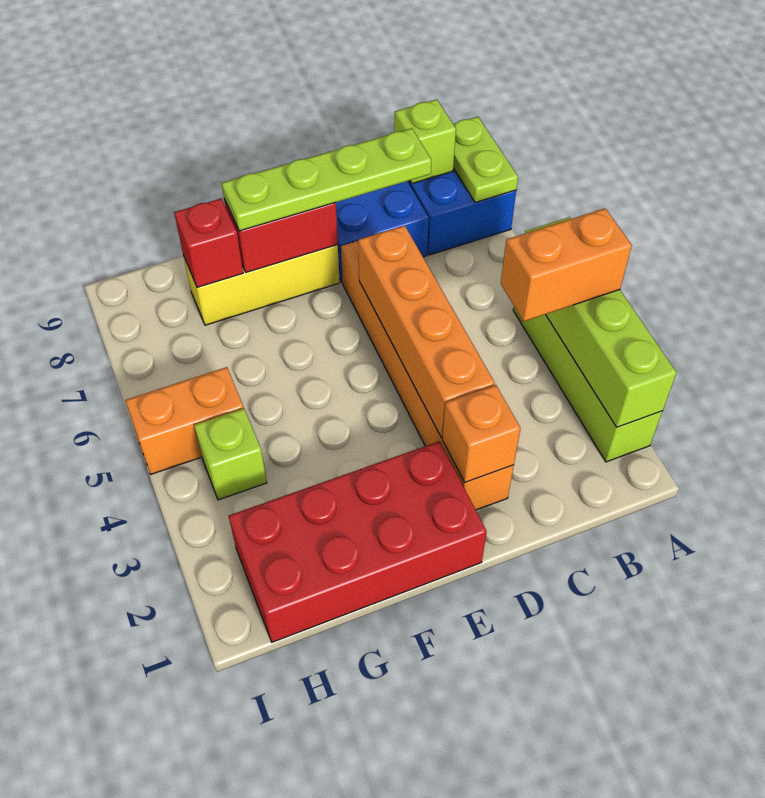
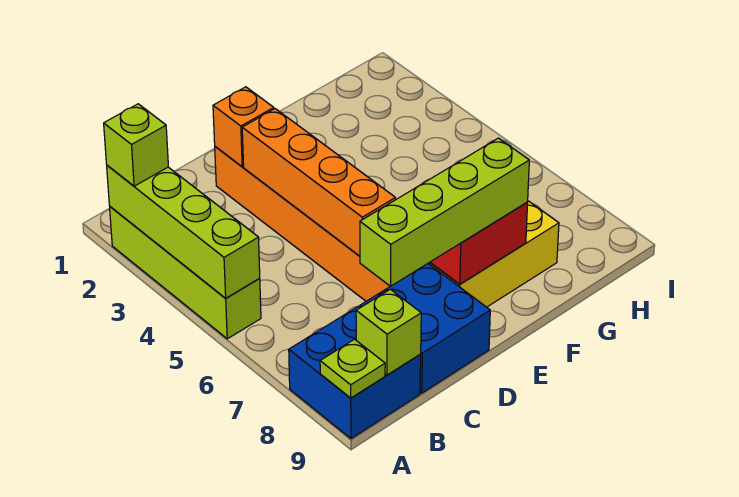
orange 1x2 brick [501,208,632,321] -> none
lime 1x2 plate [453,117,518,202] -> lime 1x1 plate [320,339,385,398]
lime 1x4 plate [222,128,431,231] -> lime 1x4 brick [360,138,529,286]
red 2x4 brick [229,441,487,642] -> none
red 1x1 brick [174,199,243,288] -> none
lime 1x1 brick [194,408,267,500] -> lime 1x1 brick moved to [104,104,168,186]
orange 1x2 brick [125,367,244,474] -> none

